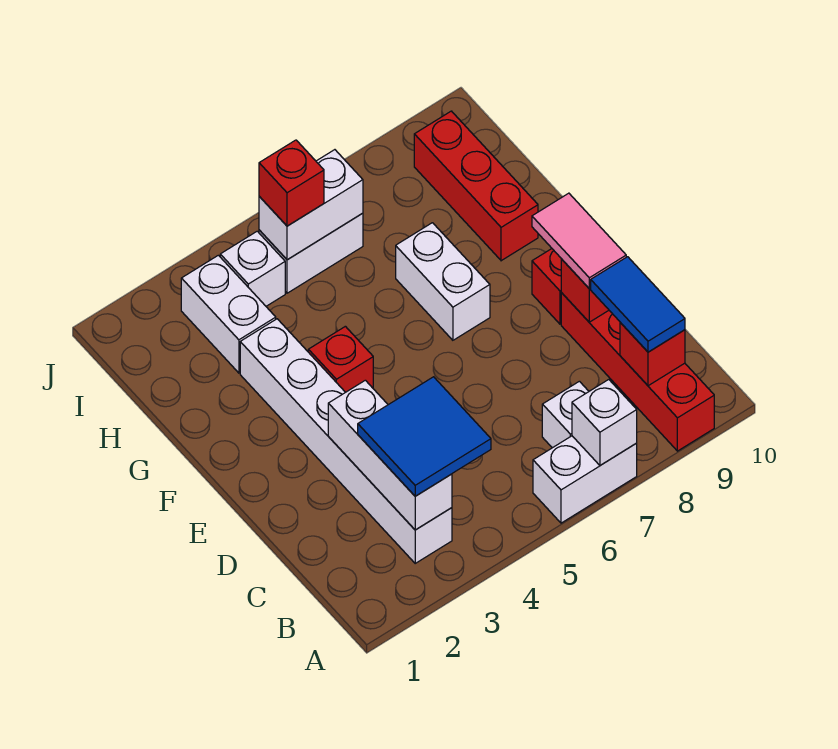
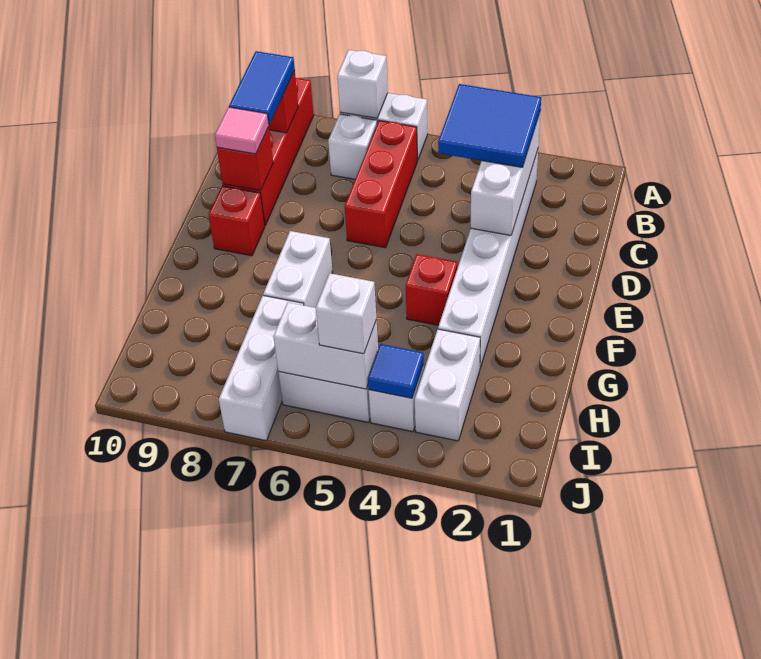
pink 1x2 tile [532,193,626,289] -> pink 1x1 tile [215,107,269,154]
red 1x3 brick [414,111,538,261] -> red 1x3 brick moved to [345,121,417,248]
none -> white 1x3 brick [219,295,304,441]
none -> blue 1x1 tile [368,344,424,398]
red 1x1 brick [259,140,324,226] -> white 1x1 brick [316,273,376,354]

